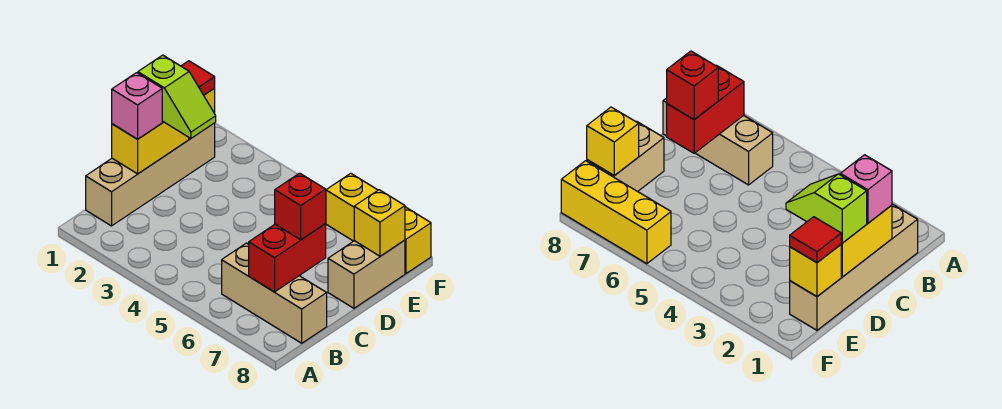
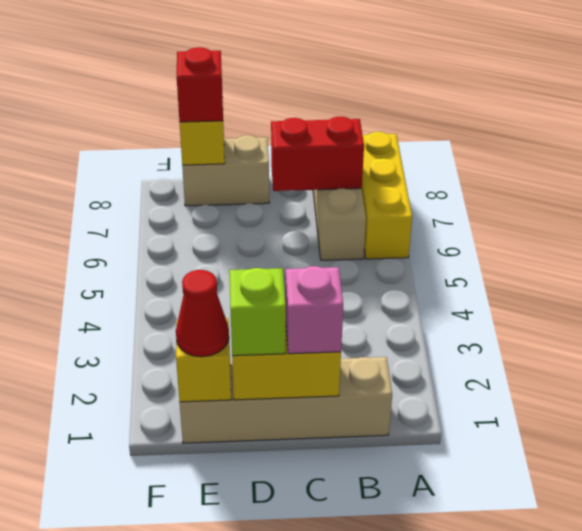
red 1x1 brick [275,173,326,240] -> red 1x1 brick moved to [177,47,223,122]
red 1x1 tile [181,61,215,95] -> red 1x1 cone [176,270,229,357]
yellow 1x3 brick [326,173,431,273] -> yellow 1x3 brick moved to [362,132,412,259]

